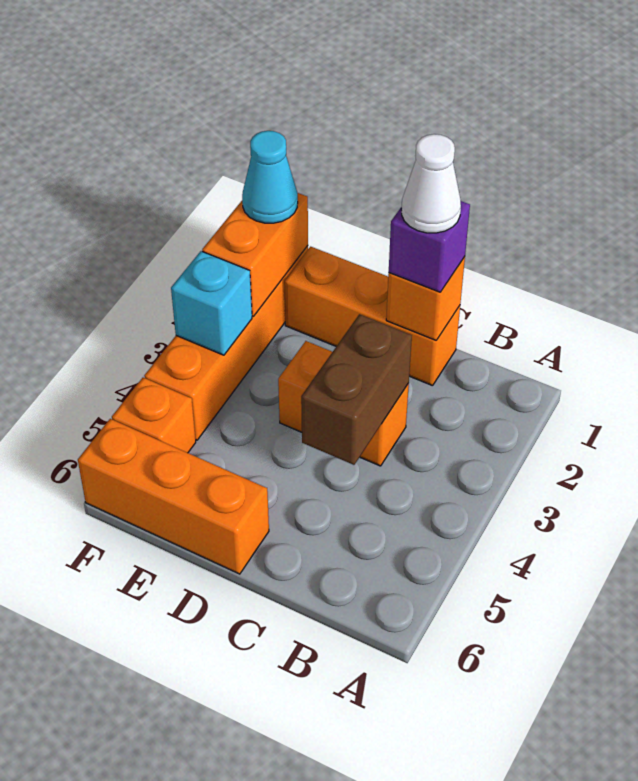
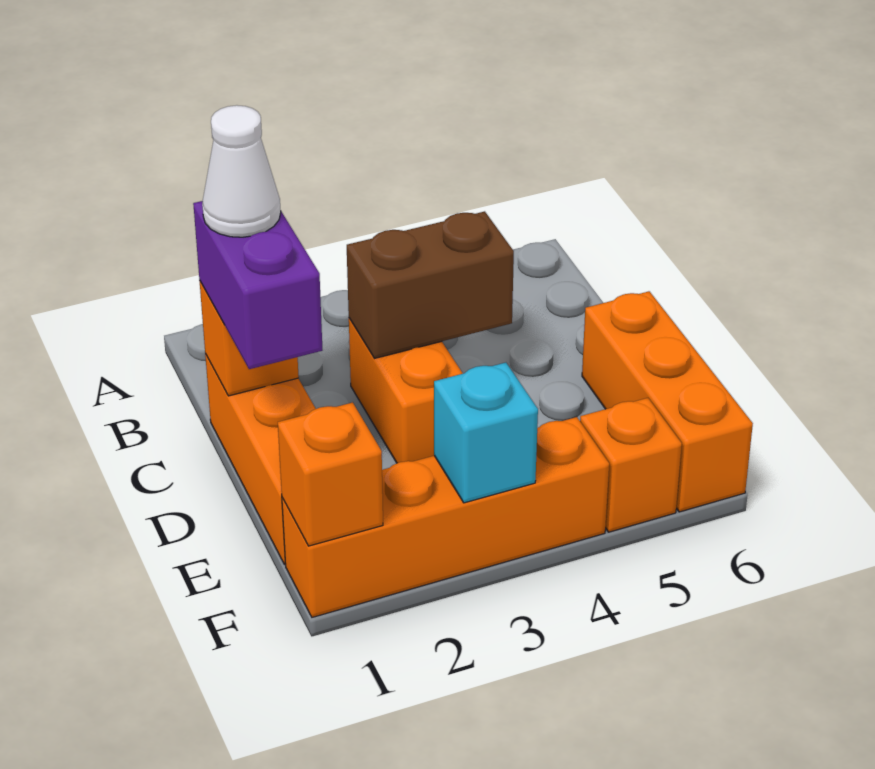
purple 1x1 brick [389,201,470,292] -> purple 1x2 brick [193,201,322,369]
orange 1x2 brick [202,193,308,316] -> orange 1x1 brick [278,402,383,546]
cyan 1x1 cone [242,131,298,223] -> none

